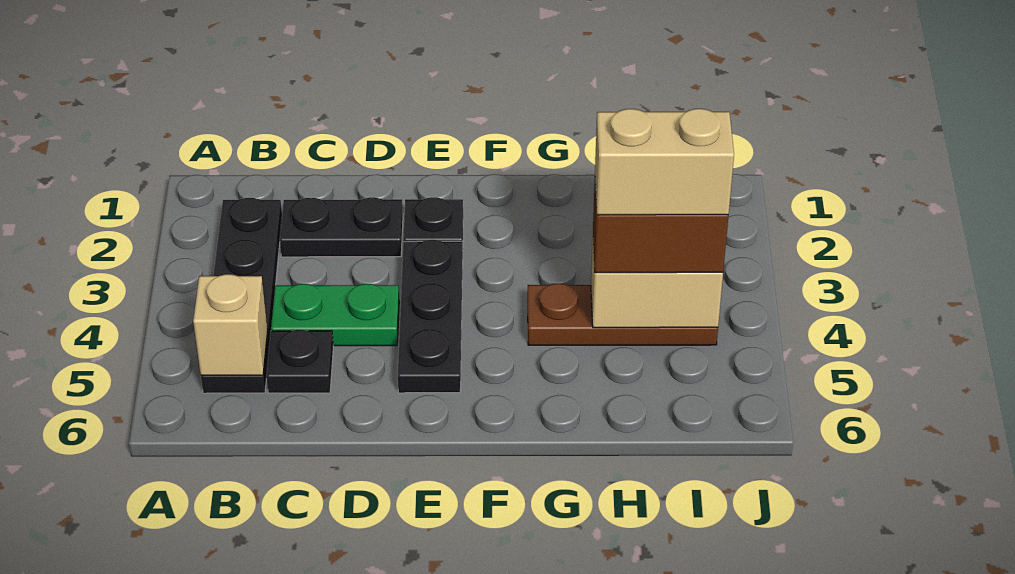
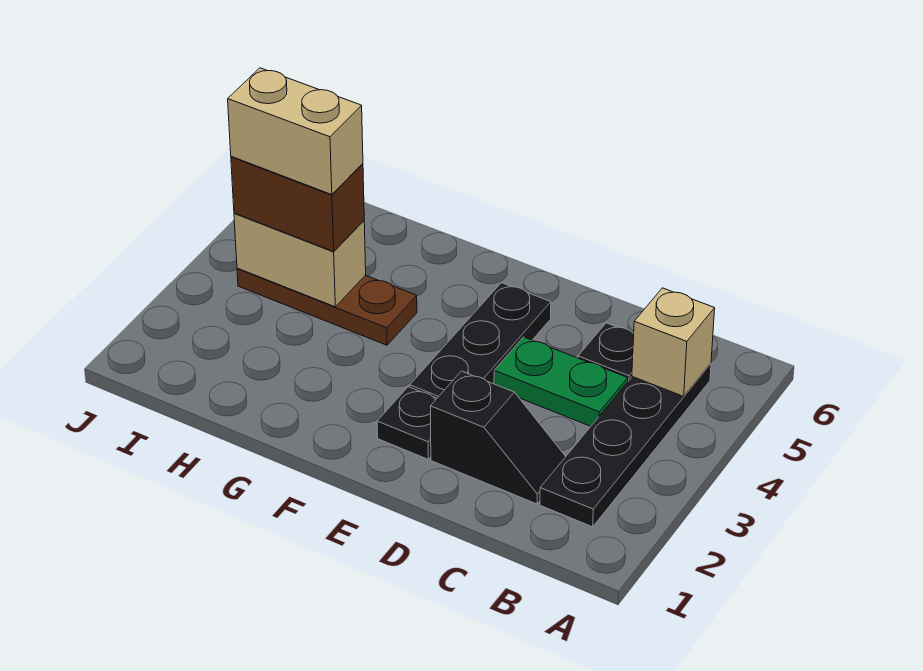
black 1x2 plate [280,197,403,257] -> black 1x2 slope [431,371,566,504]

